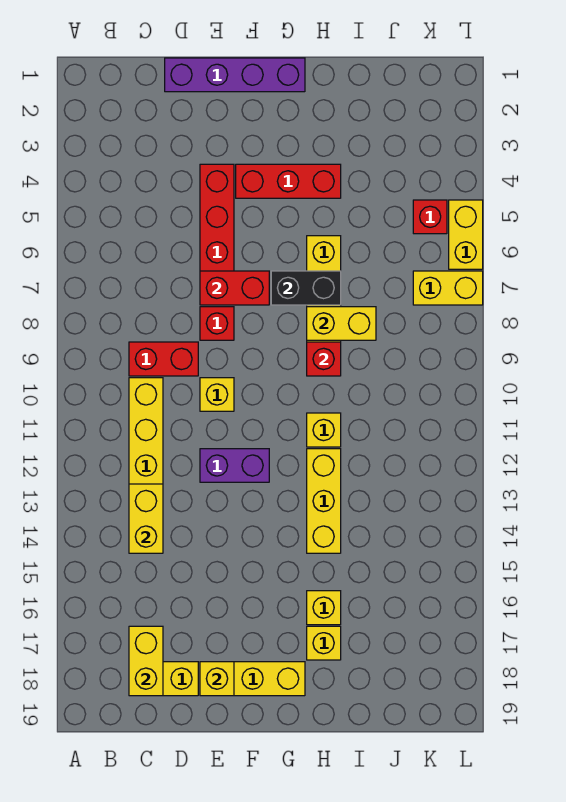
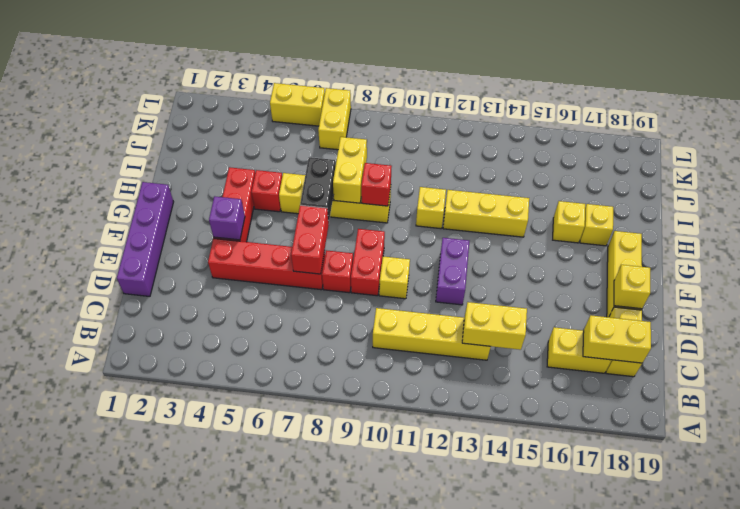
red 1x2 brick [129,342,198,376] -> red 1x2 brick moved to [351,229,385,296]
none -> yellow 1x2 brick [547,327,612,373]
none -> purple 1x1 brick [209,196,245,240]
red 1x1 brick [413,200,447,234] -> red 1x1 brick moved to [252,170,282,212]

